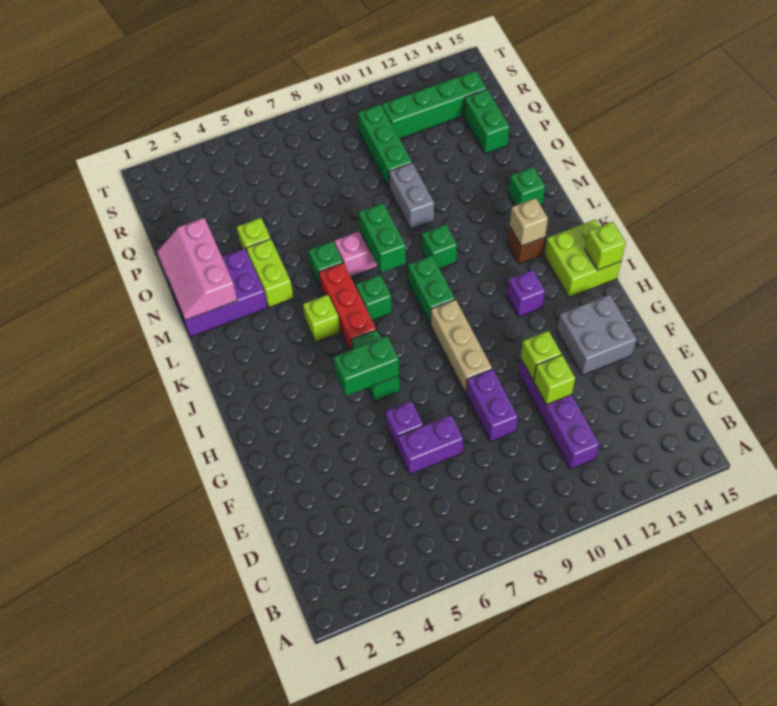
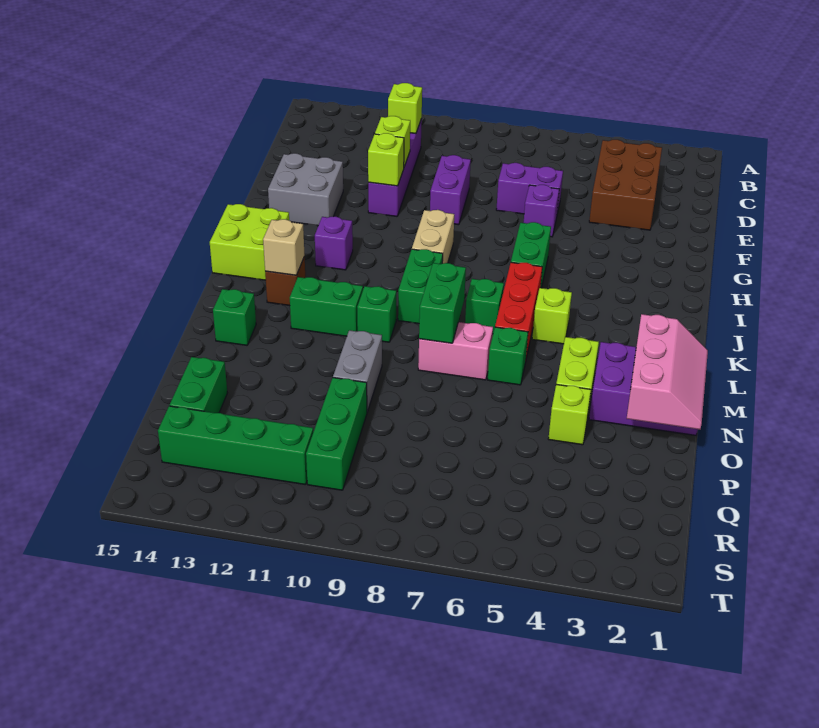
none -> brown 2x3 brick [589,140,662,230]
tan 1x3 brick [431,300,492,393] -> tan 1x2 brick [412,210,454,263]
green 1x2 brick [333,336,399,396] -> green 1x2 brick moved to [290,277,363,336]
lime 1x1 brick [585,222,626,270] -> lime 1x1 brick moved to [388,83,422,134]

